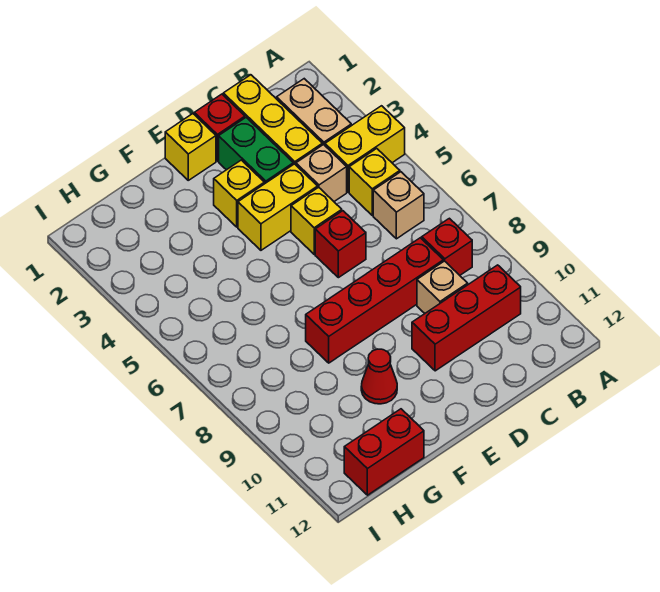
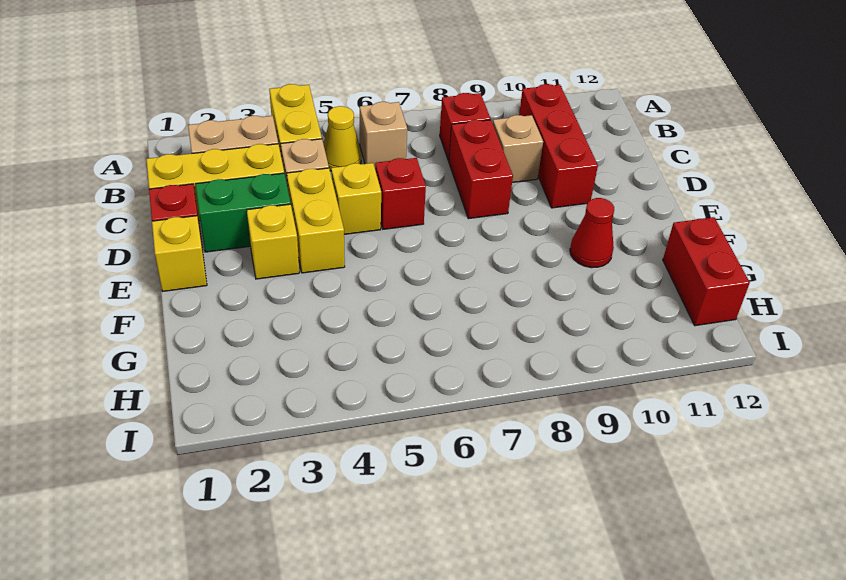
yellow 1x1 brick [349,148,400,215] -> yellow 1x1 cone [324,106,361,171]
red 1x4 brick [306,238,443,363] -> red 1x2 brick [449,120,513,219]

